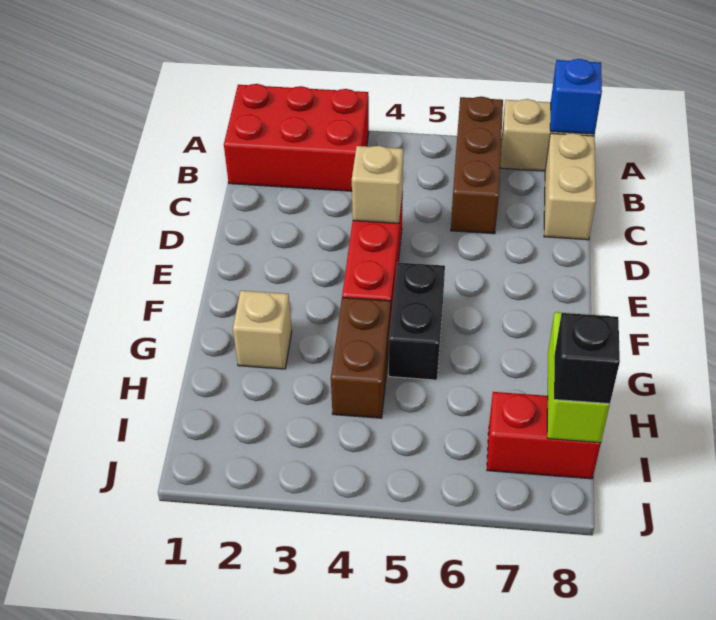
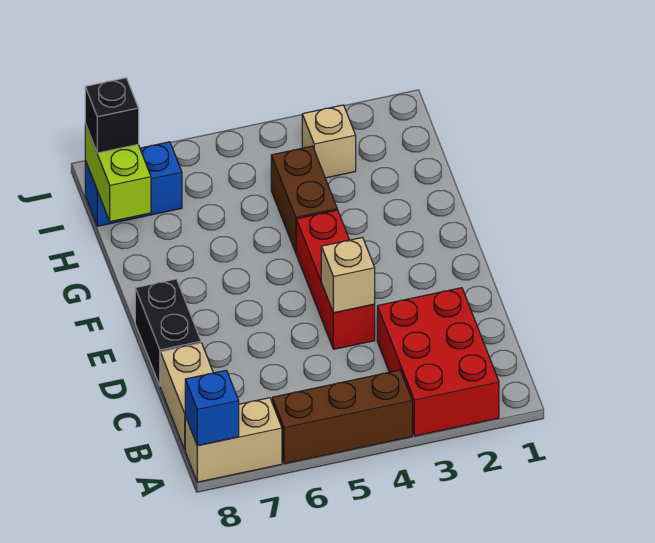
red 2x3 brick [224,84,369,191] -> red 2x3 brick turned to [377,288,499,436]
brown 1x3 brick [451,97,503,234] -> brown 1x3 brick turned to [272,370,412,464]
black 1x2 brick [389,263,445,380] -> black 1x2 brick moved to [135,279,201,385]
tan 1x1 brick [233,291,292,369] -> tan 1x1 brick moved to [302,105,356,178]
red 1x2 brick [487,392,601,479] -> blue 1x2 brick [85,142,182,226]

